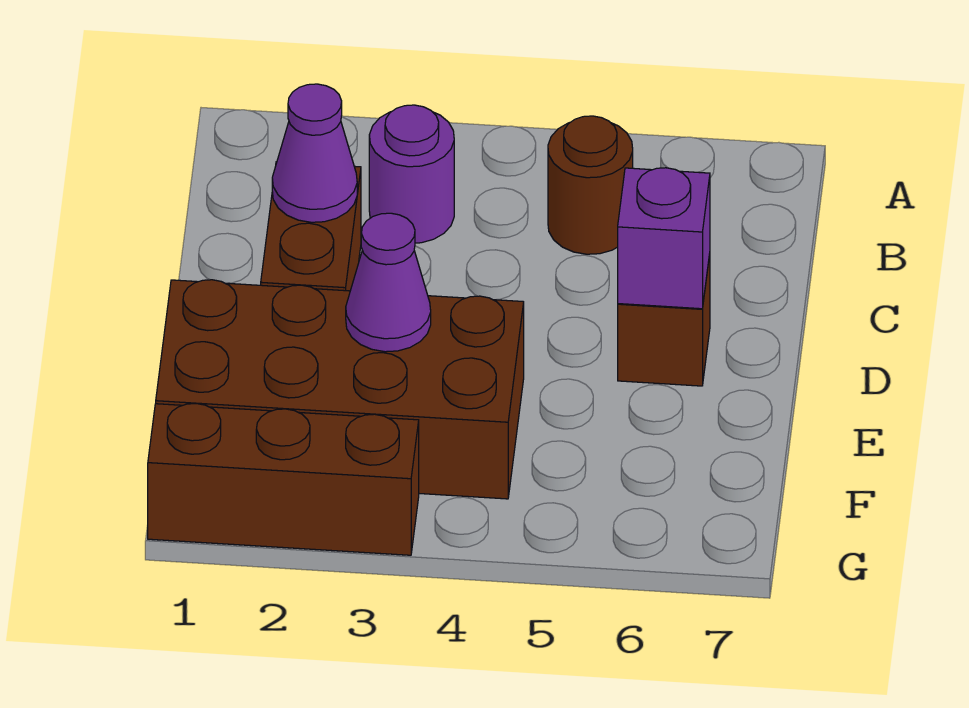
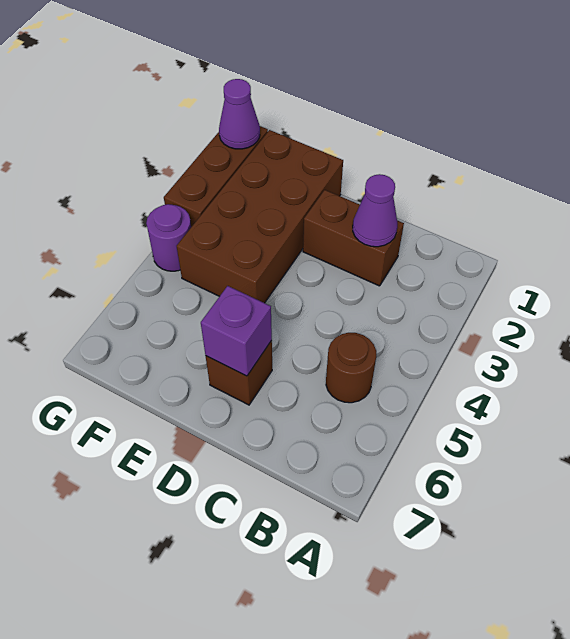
purple 1x1 round brick [369,105,454,243] -> purple 1x1 round brick moved to [146,204,191,271]
purple 1x1 cone [346,213,431,352] -> purple 1x1 cone moved to [219,79,260,149]

